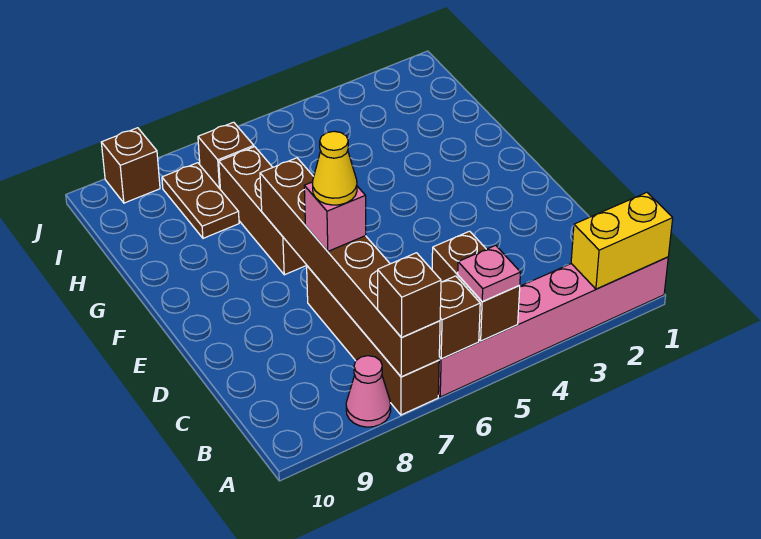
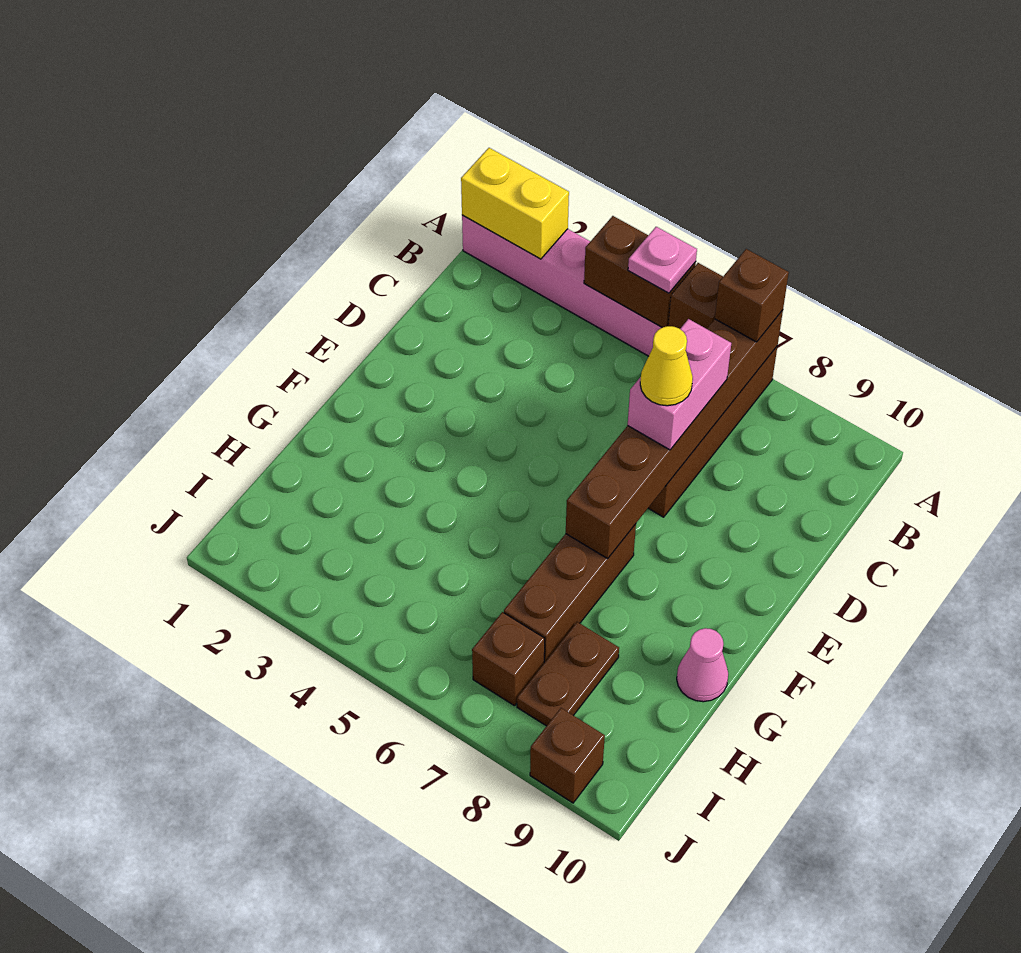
brown 1x2 brick [432,231,520,341] -> brown 1x2 brick turned to [584,216,696,327]
pink 1x1 cone [346,356,391,427] -> pink 1x1 cone moved to [677,628,728,702]
pink 1x1 brick [304,182,366,251] -> pink 1x2 brick [628,319,731,450]

